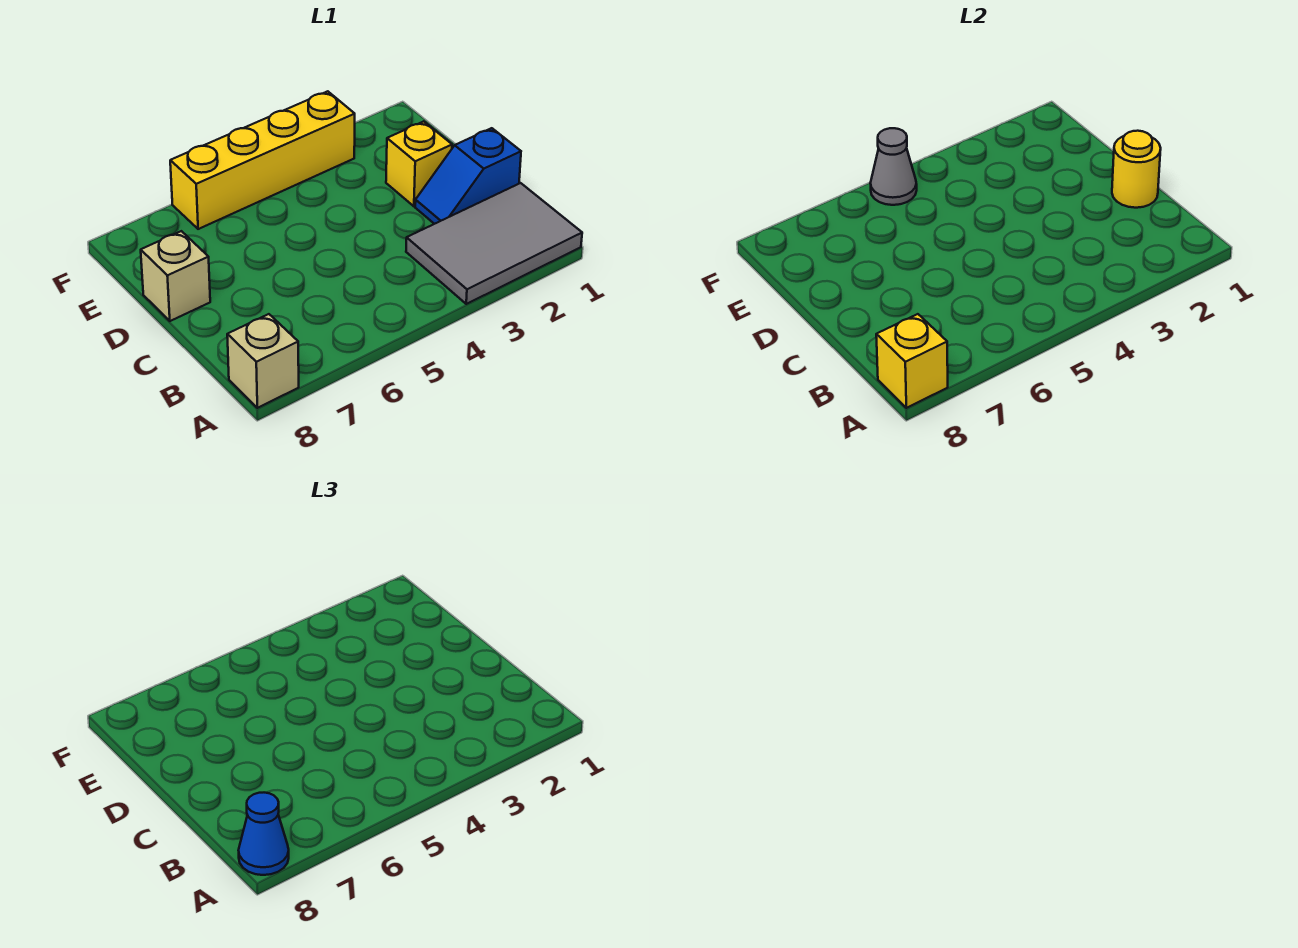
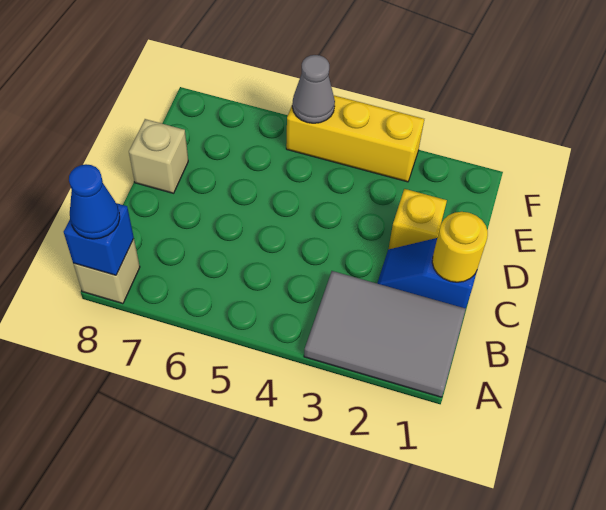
yellow 1x1 brick [876,314,948,408] -> blue 1x1 brick [64,203,134,275]
yellow 1x4 brick [170,91,355,229] -> yellow 1x3 brick [286,95,424,182]

